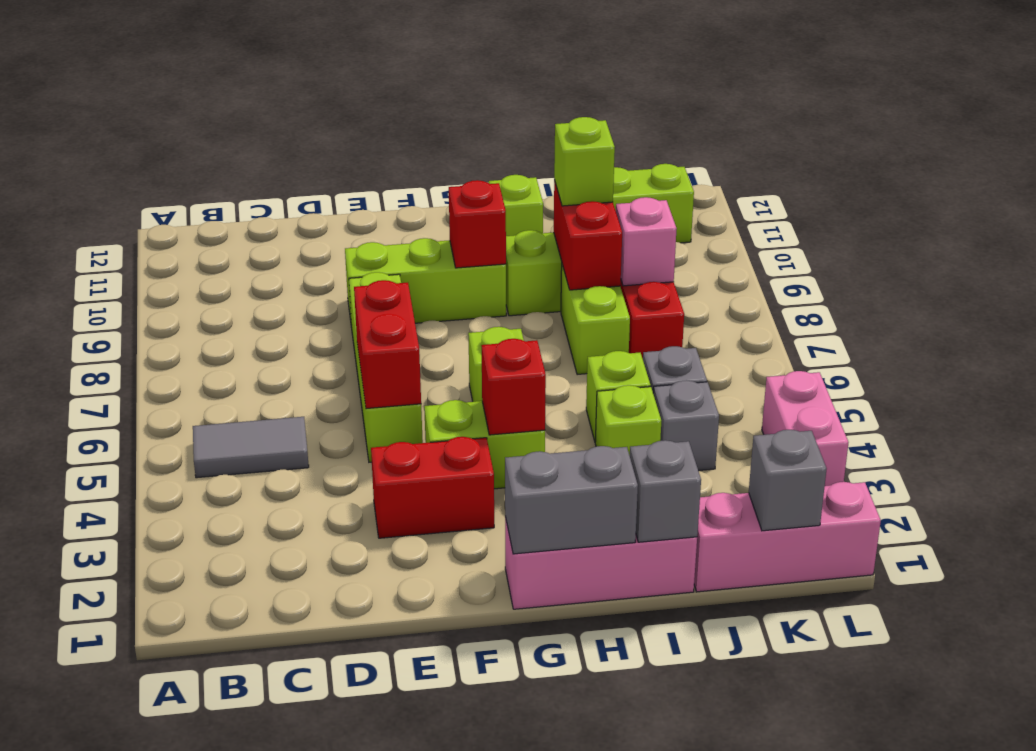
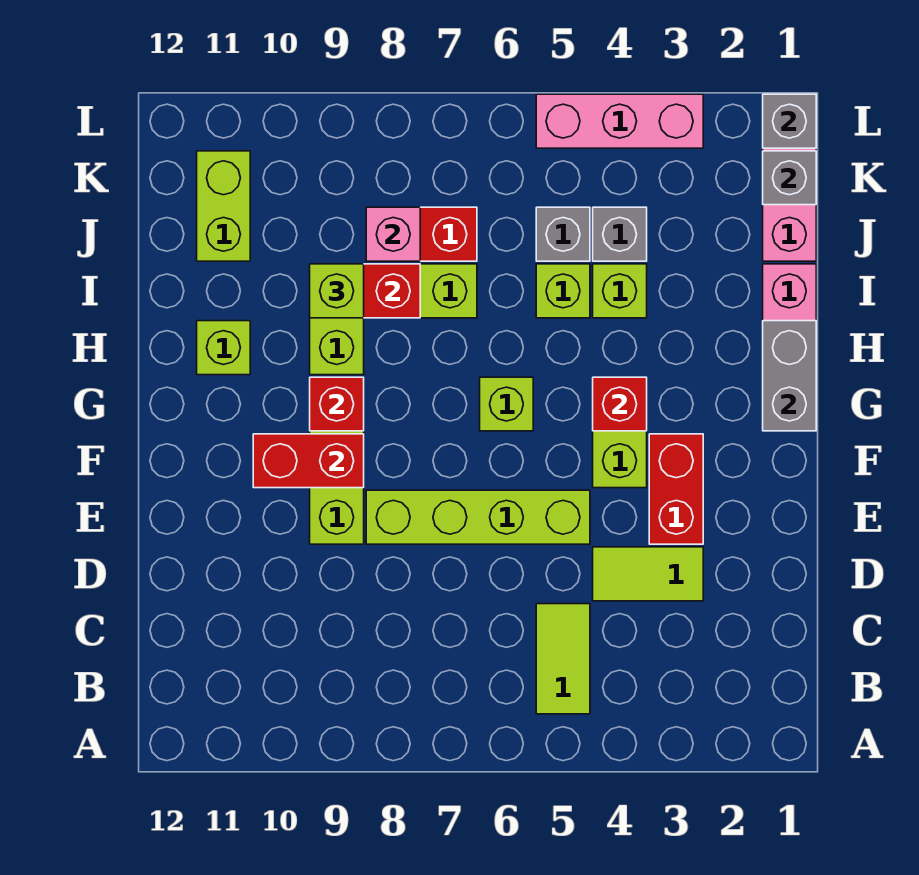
grey 1x2 tile [193,417,309,478] -> lime 1x2 tile [536,604,590,714]
none -> lime 1x2 tile [593,547,703,601]
red 1x2 brick [354,280,421,409] -> red 1x2 brick moved to [253,434,364,488]
grey 1x1 brick [630,440,701,542] -> grey 1x1 brick moved to [763,94,816,148]
pink 1x2 brick [762,371,848,486] -> pink 1x3 brick [536,94,703,148]

